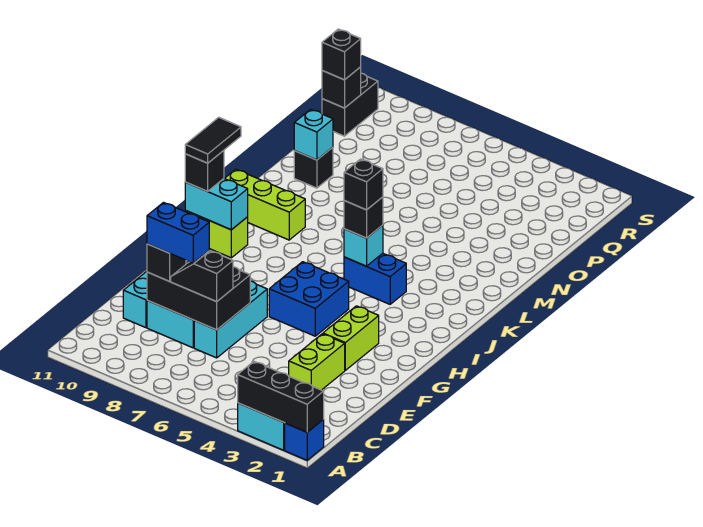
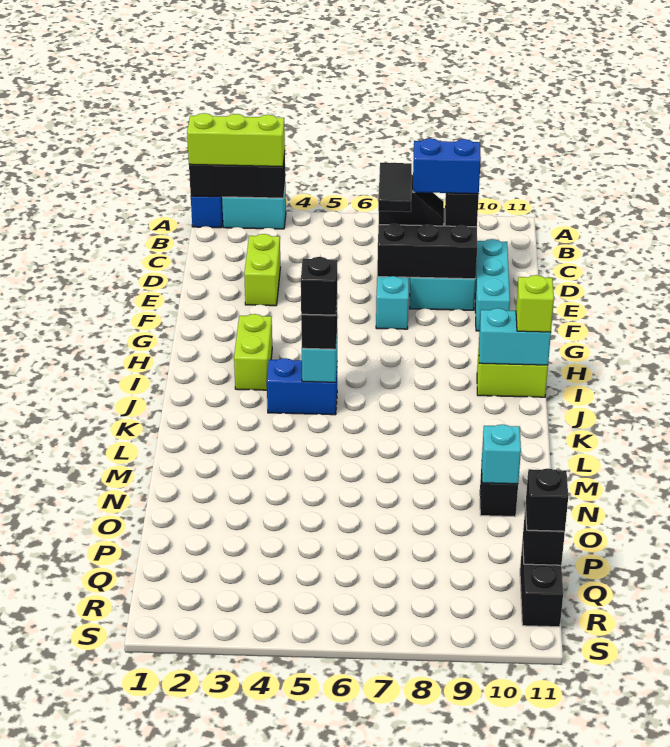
lime 1x2 brick [323,306,379,370] -> lime 1x2 brick moved to [234,314,272,390]
blue 2x2 brick [269,262,349,336] -> none
black 1x1 brick [185,151,224,191] -> lime 1x1 brick [516,275,554,332]
black 1x2 tile [185,117,241,163] -> black 1x2 tile moved to [378,163,412,212]
lime 1x3 brick [224,169,305,240] -> lime 1x3 brick moved to [187,113,285,166]

